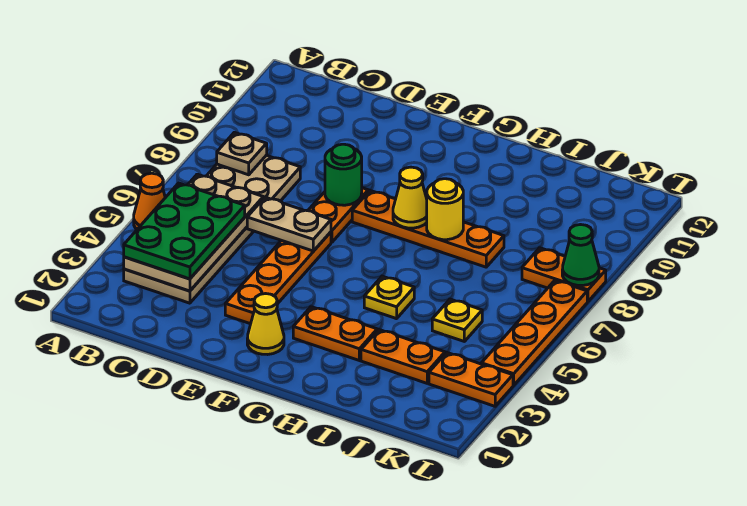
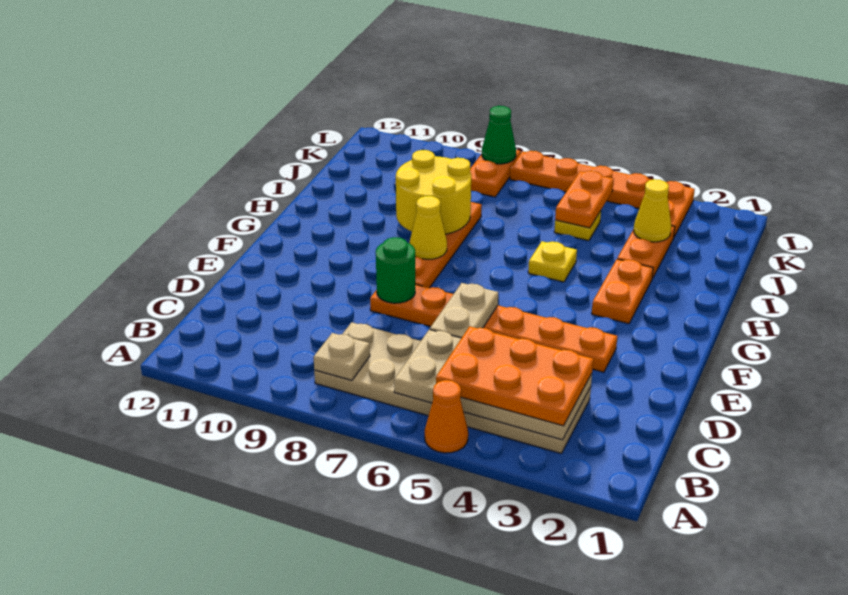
green 2x3 plate [124,183,245,279] -> orange 2x3 plate [436,326,593,426]
yellow 1x1 cone [247,294,284,355] -> yellow 1x1 cone moved to [634,179,671,242]
yellow 1x1 round brick [427,179,463,240] -> yellow 2x2 round brick [396,150,471,234]
none -> orange 1x2 plate [555,171,614,228]

